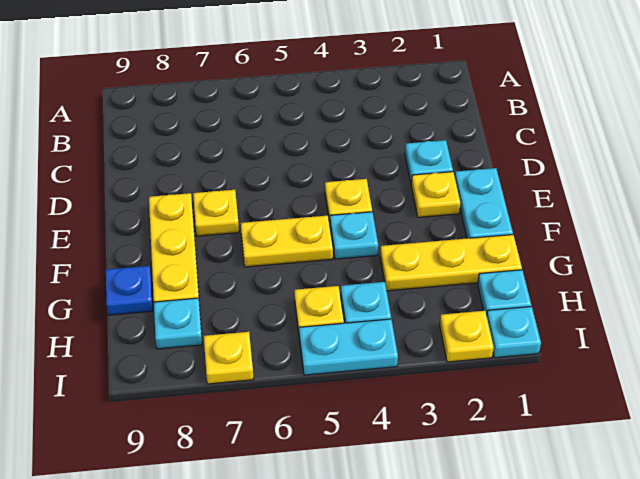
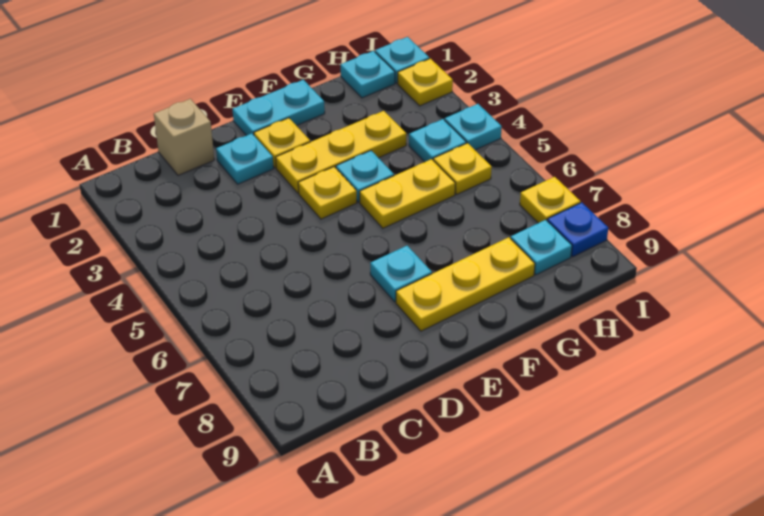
none -> tan 1x1 brick [154,99,214,175]
yellow 1x1 plate [193,190,239,236] -> cyan 1x1 plate [370,246,432,302]
yellow 1x2 plate [241,216,333,267] -> yellow 1x2 plate turned to [360,159,455,228]
yellow 1x3 plate [380,235,522,291] -> yellow 1x3 plate turned to [276,111,406,193]
blue 1x1 plate [106,266,153,315] -> blue 1x1 plate moved to [547,203,608,257]
cyan 1x2 plate [299,319,398,375] -> cyan 1x1 plate [445,104,502,150]

